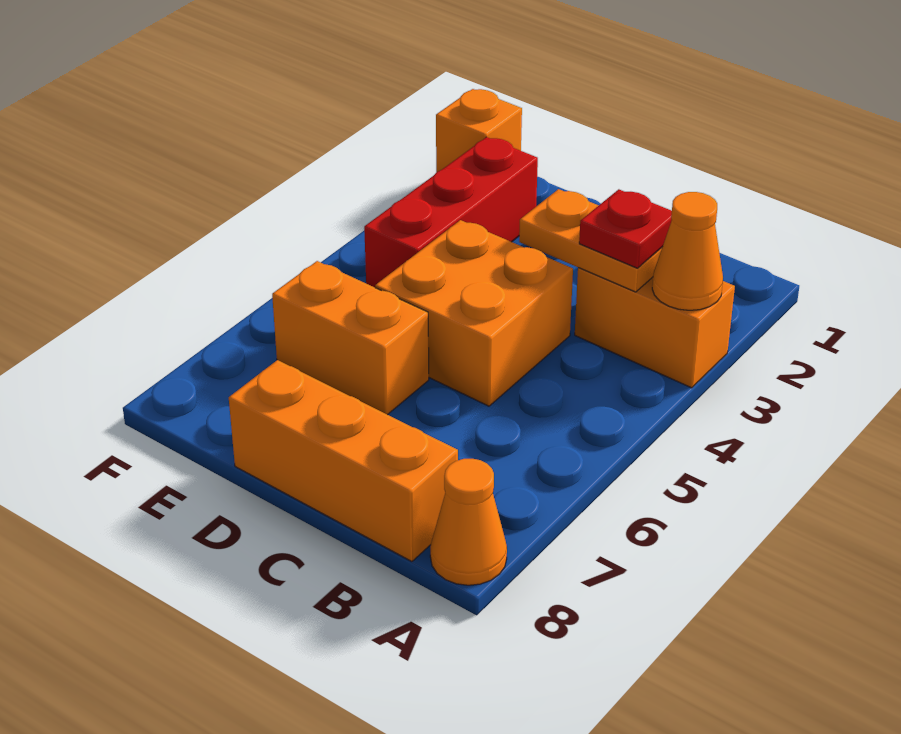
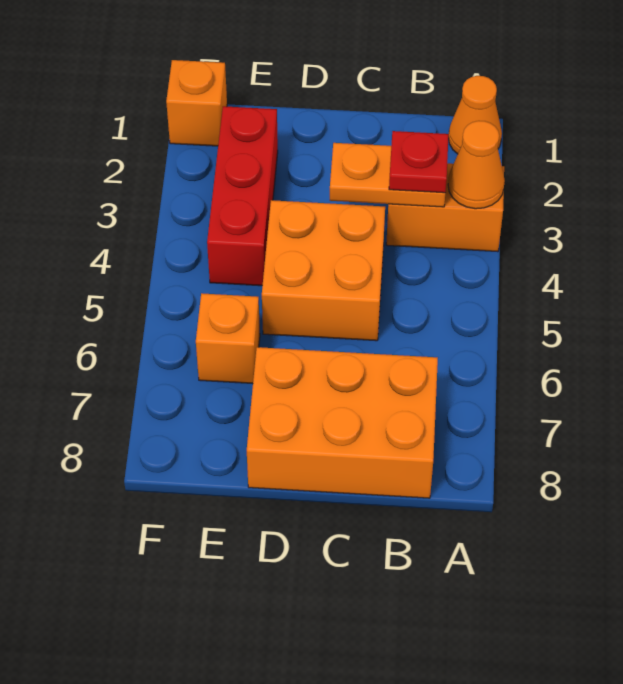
orange 1x1 cone [430,459,507,585] -> orange 1x1 cone moved to [448,76,502,154]
orange 1x3 brick [229,360,458,561] -> orange 2x3 brick [247,347,438,498]
orange 1x2 brick [272,261,429,415] -> orange 1x1 brick [196,293,260,383]

